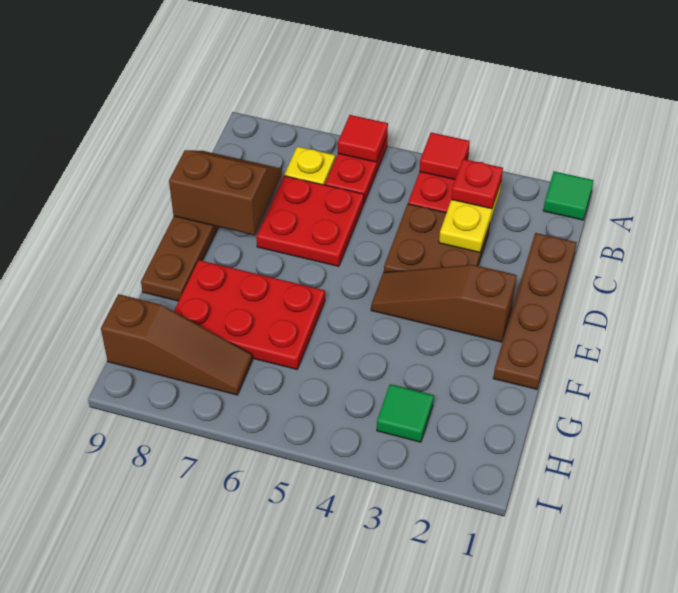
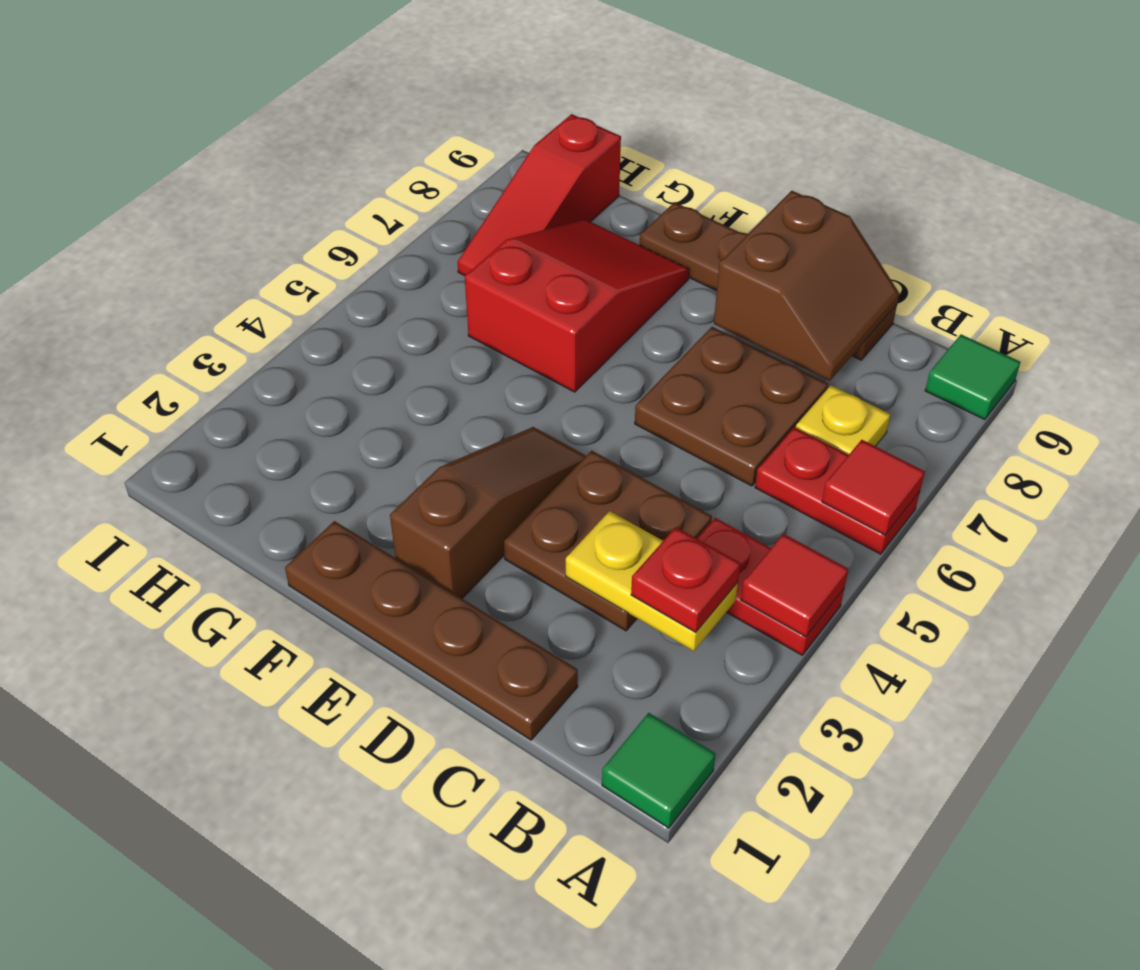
red 2x2 plate [256,176,364,266] -> brown 2x2 plate [635,327,828,486]
red 2x3 plate [174,260,325,369] -> red 2x3 slope [465,220,689,392]
green 1x1 tile [377,384,434,442] -> green 1x1 tile moved to [925,335,1020,420]
brown 1x3 slope [101,294,252,395] -> red 1x3 slope [457,114,621,276]

